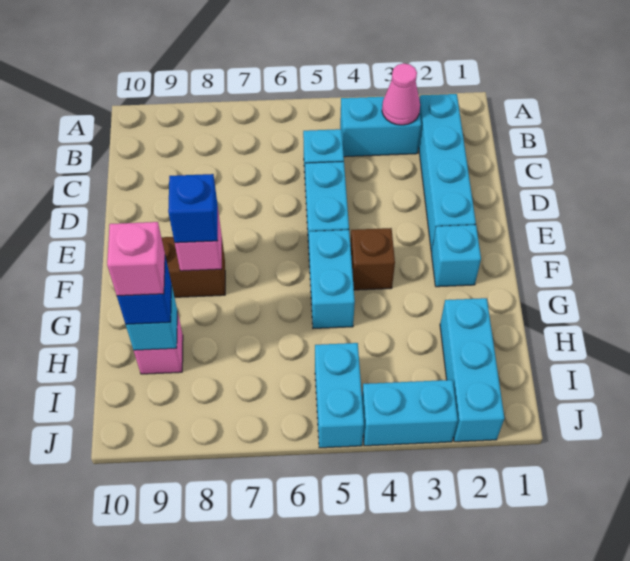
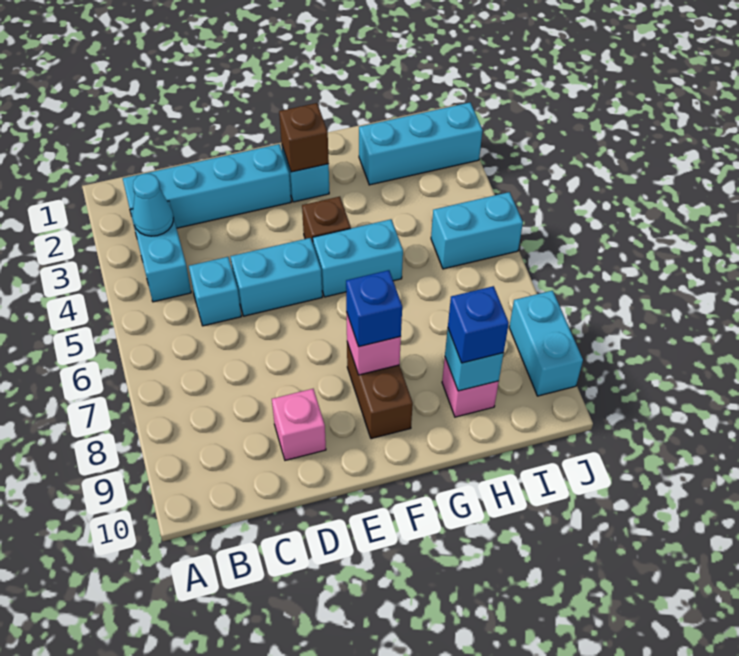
pink 1x1 cone [382,63,420,125] -> cyan 1x1 cone [132,174,173,236]
none -> brown 1x1 brick [279,103,329,172]
pink 1x1 brick [107,222,165,296] -> pink 1x1 brick moved to [272,389,326,460]
cyan 1x2 brick [362,380,458,446] -> cyan 1x2 brick moved to [509,291,583,396]

